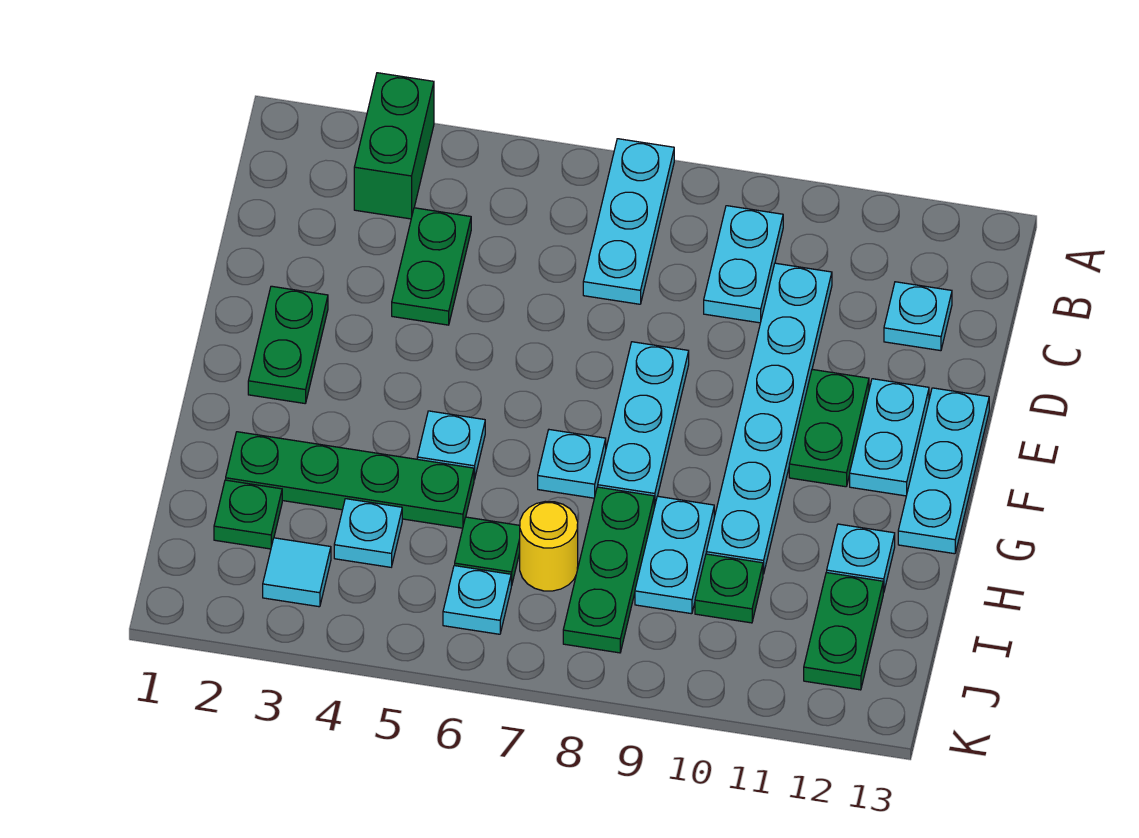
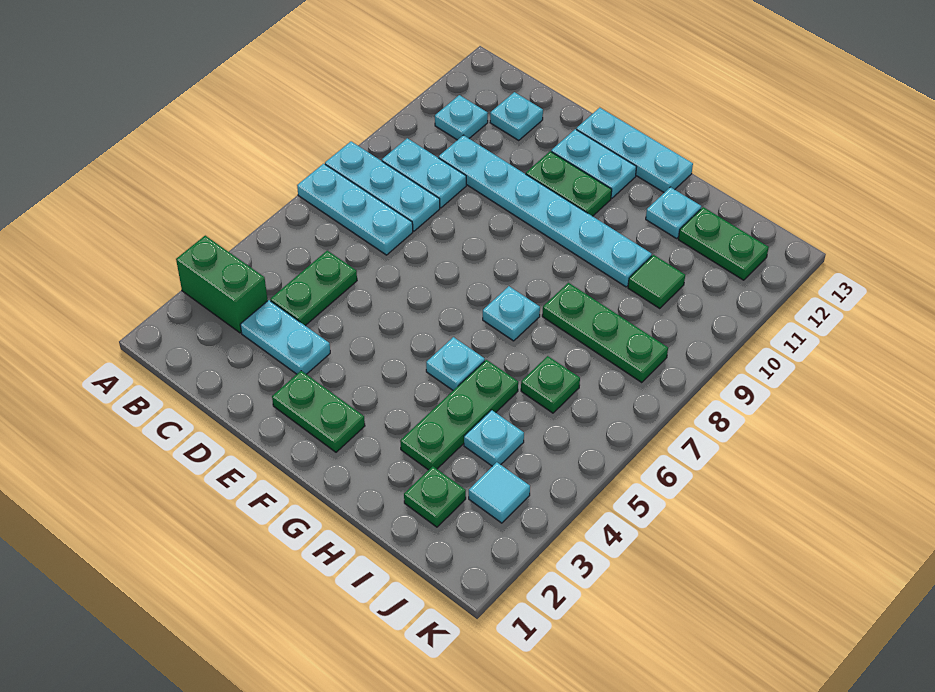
green 1x2 plate [392,208,471,325] -> green 1x2 plate turned to [270,251,357,326]
cyan 1x3 plate [598,342,689,507] -> cyan 1x3 plate moved to [325,141,440,231]
green 1x4 plate [226,432,474,528] -> green 1x3 plate [400,360,518,470]
cyan 1x2 plate [635,496,714,614] -> cyan 1x2 plate moved to [240,300,330,374]
yellow 1x1 round brick [520,501,578,591] -> none
green 1x1 plate [695,554,763,623] -> green 1x1 tile [628,255,685,309]
cyan 1x1 plate [443,566,511,634] -> cyan 1x1 plate moved to [435,95,488,140]

